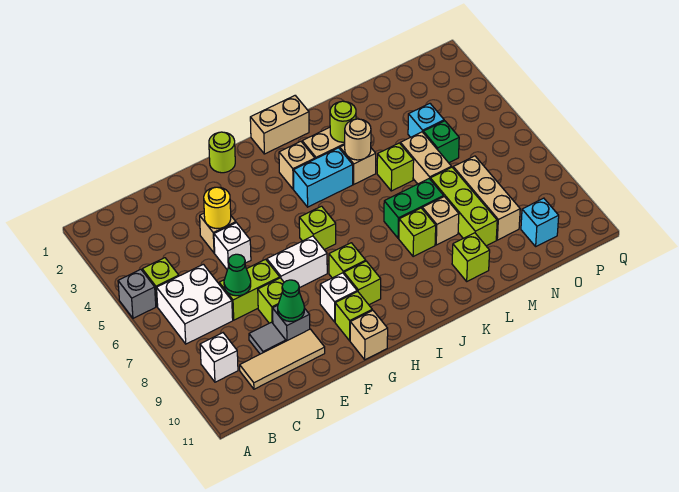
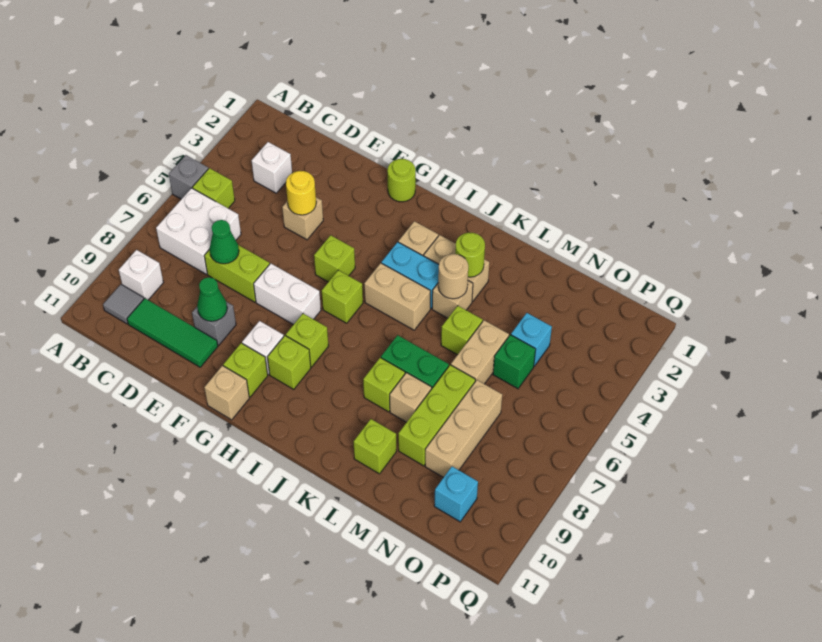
tan 1x3 tile [240,329,325,389] -> green 1x3 tile [127,298,218,367]
grey 1x1 tile [249,322,286,354] -> grey 1x1 tile moved to [103,284,144,324]
white 1x1 brick [214,223,251,270] -> white 1x1 brick moved to [252,142,292,193]
lime 1x1 brick [258,278,284,323] -> lime 1x1 brick moved to [314,235,355,282]
tan 1x2 brick [250,96,309,154] -> tan 1x2 brick moved to [364,263,431,330]

